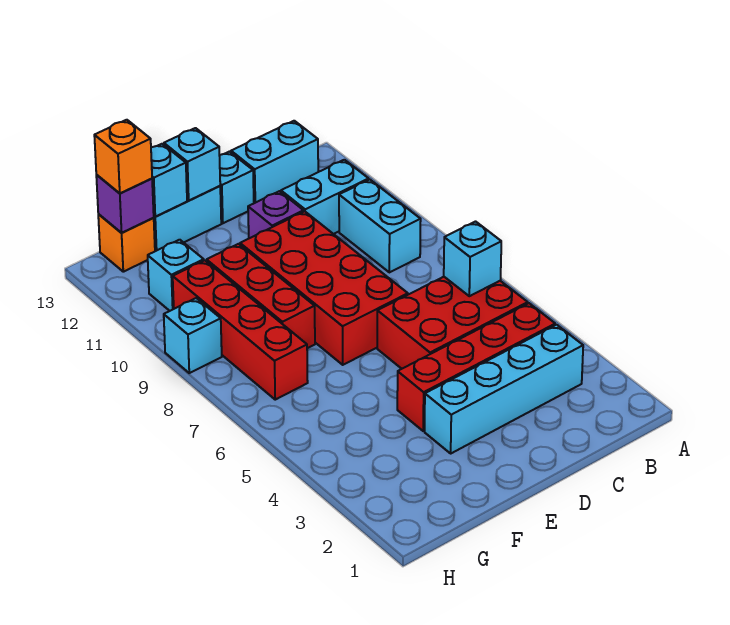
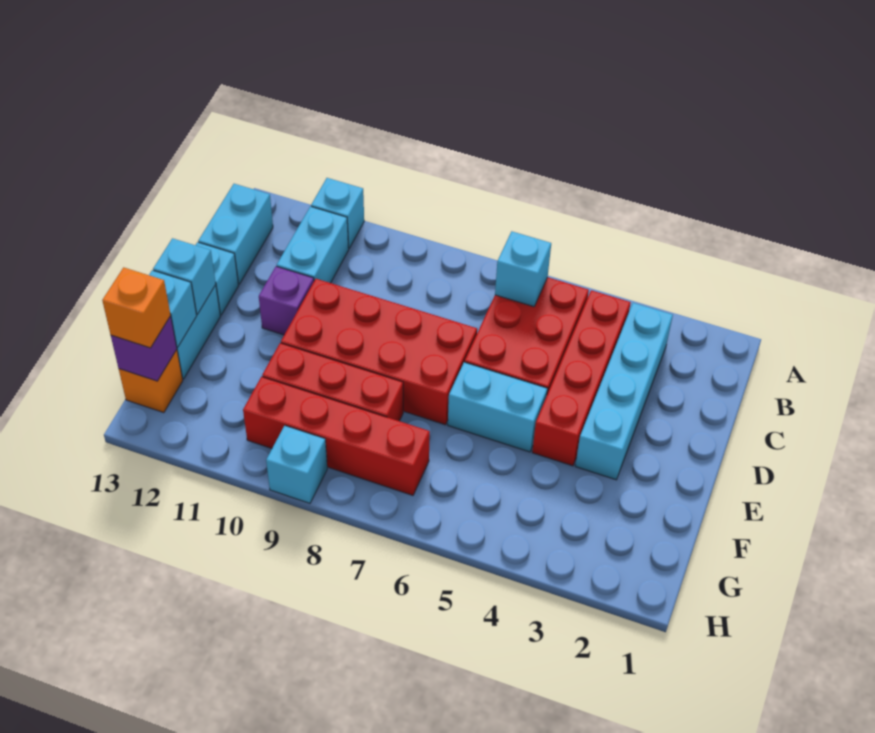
cyan 1x2 brick [339,180,421,272] -> cyan 1x2 brick moved to [448,362,548,452]
cyan 1x1 brick [148,240,204,311] -> cyan 1x1 brick moved to [311,178,364,248]

